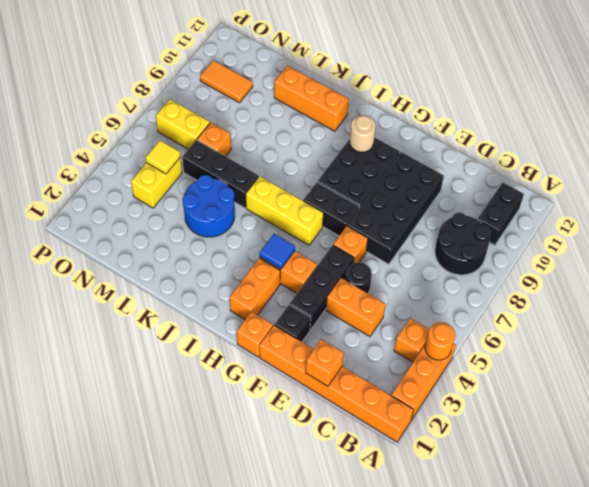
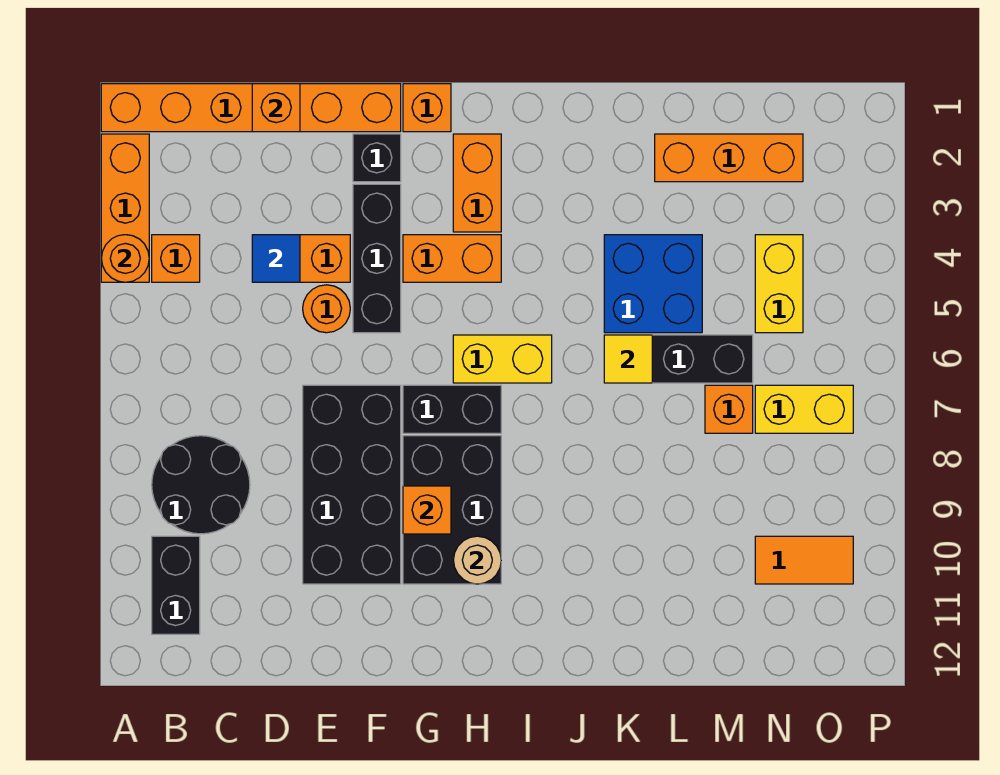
black 1x1 round brick [346,262,372,293] -> orange 1x1 round brick [303,285,350,333]
orange 1x1 brick [333,226,368,263] -> orange 1x1 brick moved to [403,486,451,534]
blue 1x1 tile [260,234,295,269] -> blue 1x1 tile moved to [252,235,300,282]
yellow 1x3 brick [246,176,324,245] -> yellow 1x2 brick [453,335,552,383]
orange 1x3 brick [274,65,349,131] -> orange 1x3 brick moved to [655,134,803,182]
blue 2x2 round brick [182,175,235,237] -> blue 2x2 brick [604,235,702,333]
yellow 1x1 tile [146,140,180,174] -> yellow 1x1 tile moved to [604,335,652,383]

